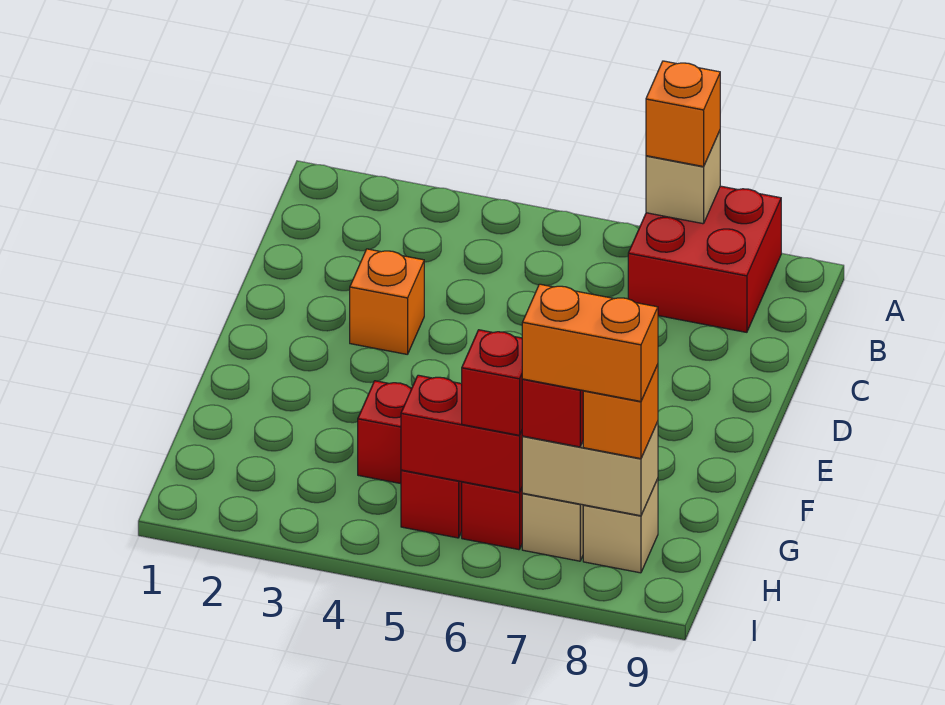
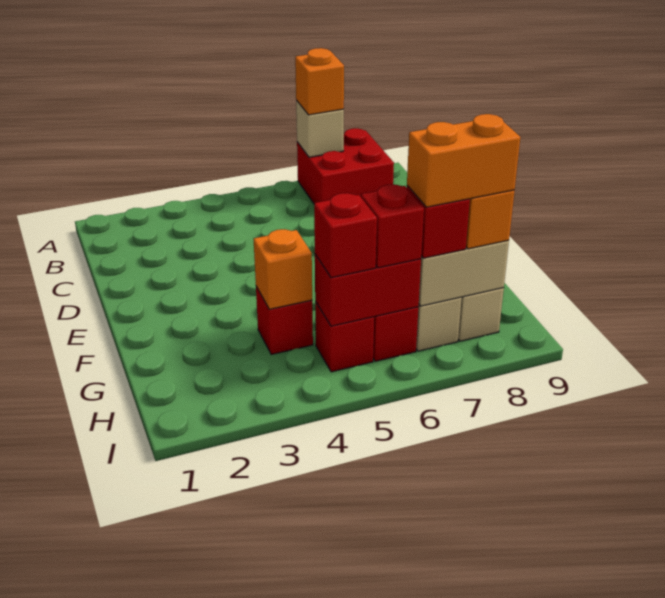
orange 1x1 brick [350,249,424,355] -> orange 1x1 brick moved to [254,229,312,309]
none -> red 1x1 brick [314,193,377,278]

